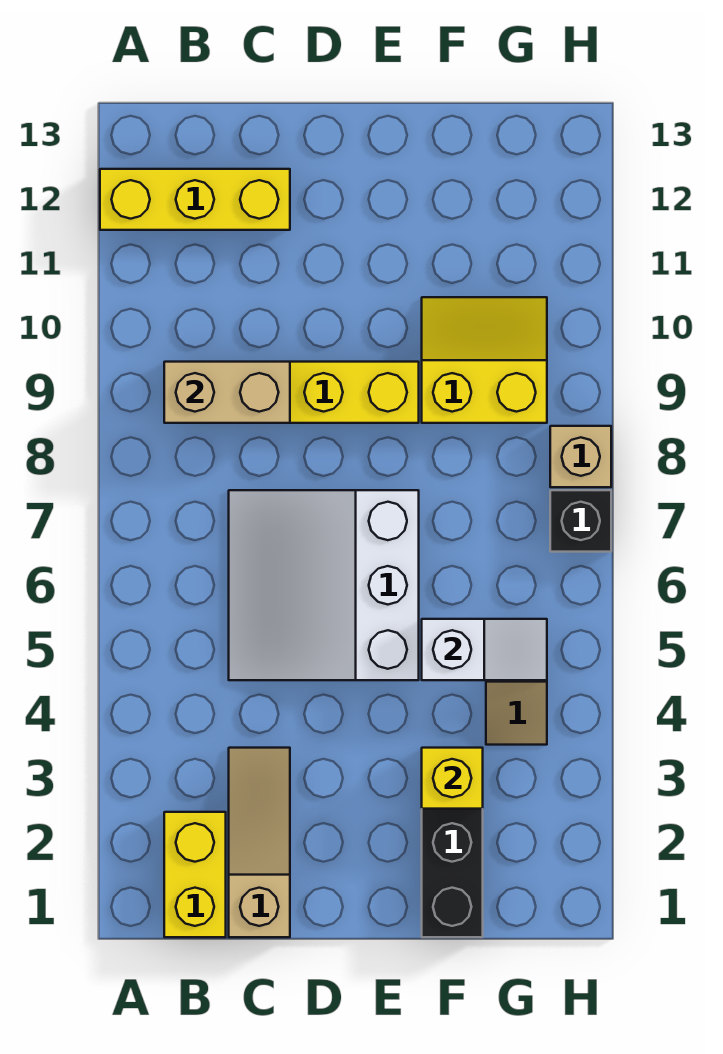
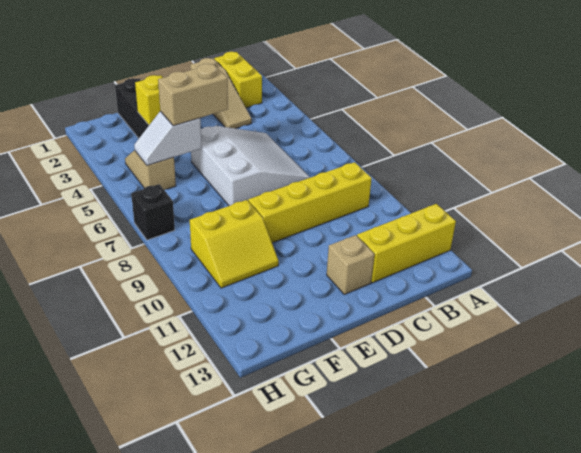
tan 1x2 brick [164,362,290,423] -> tan 1x2 brick moved to [158,64,228,126]
tan 1x1 brick [550,426,611,487] -> tan 1x1 brick moved to [327,235,374,294]

